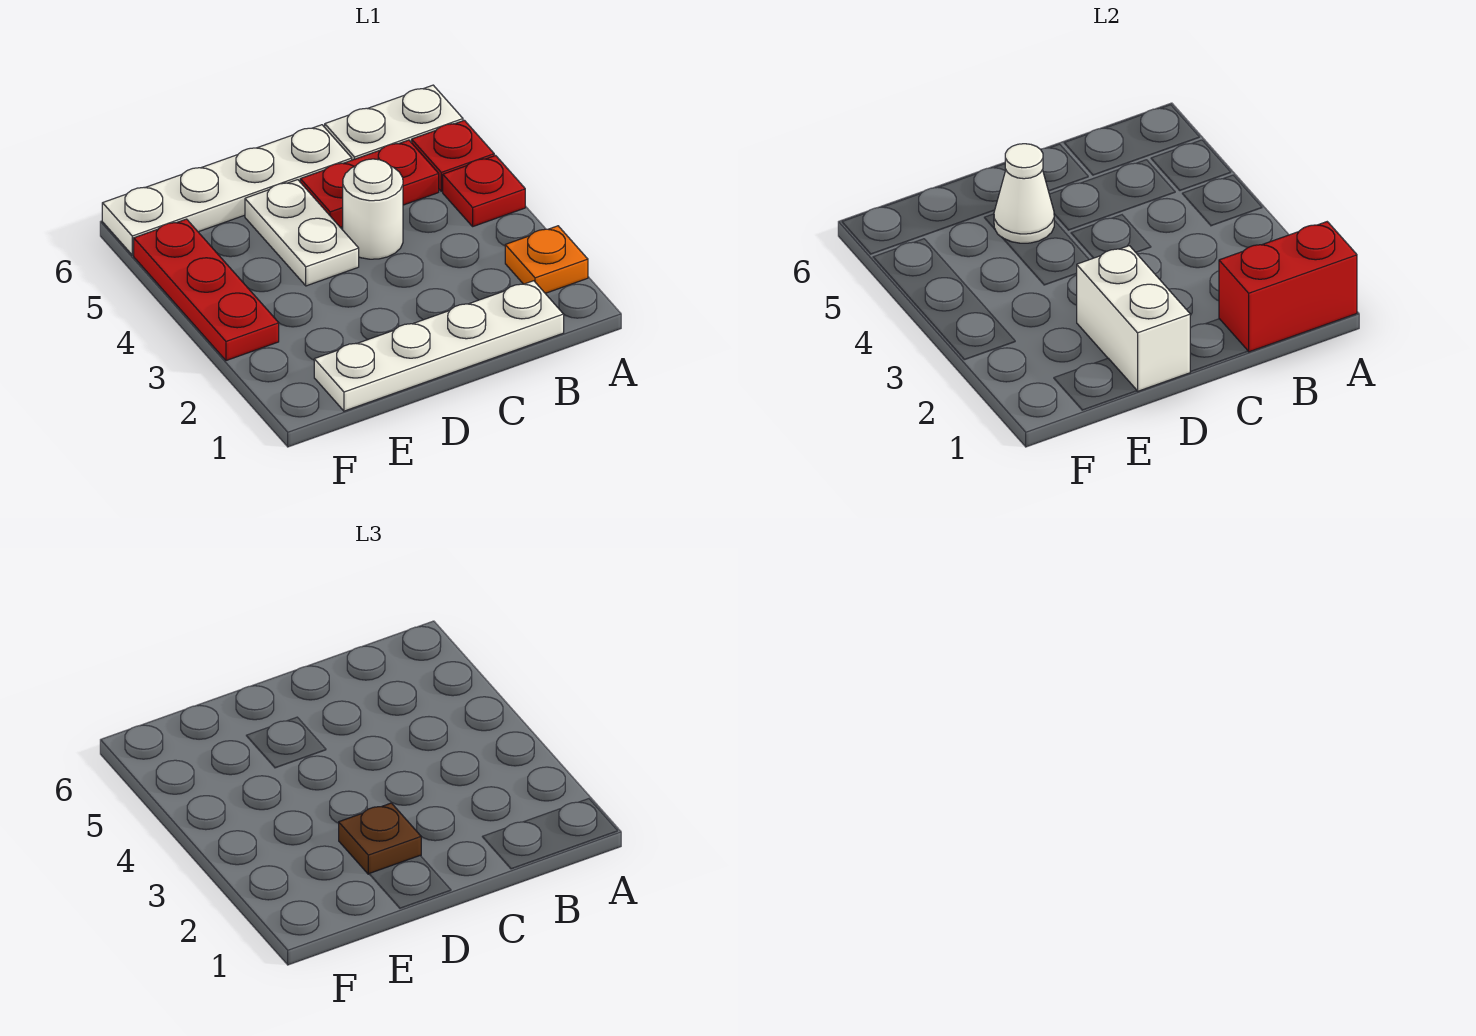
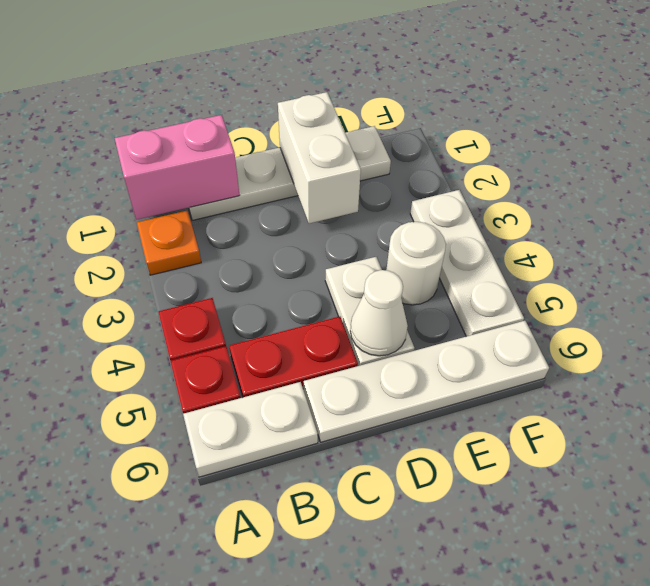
red 1x2 brick [1219,222,1357,352] -> pink 1x2 brick [115,115,239,220]
white 1x1 round brick [343,159,403,259] -> white 1x1 round brick moved to [386,222,446,305]
brown 1x1 plate [339,803,421,874] -> none
red 1x3 plate [134,219,279,361] -> white 1x3 plate [410,190,524,337]

